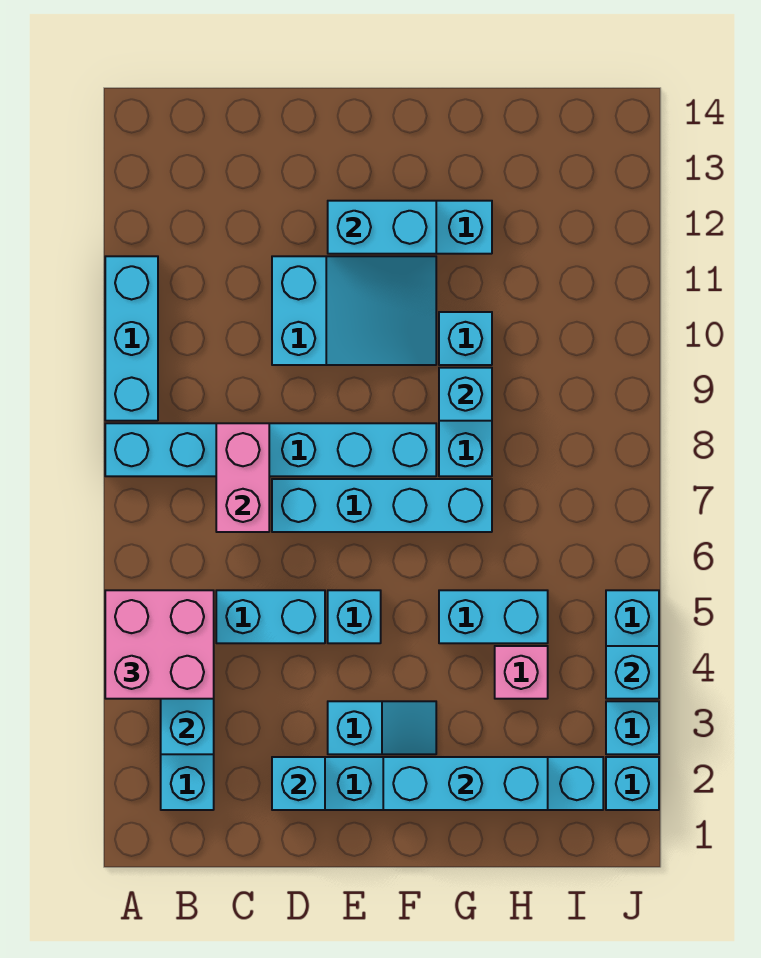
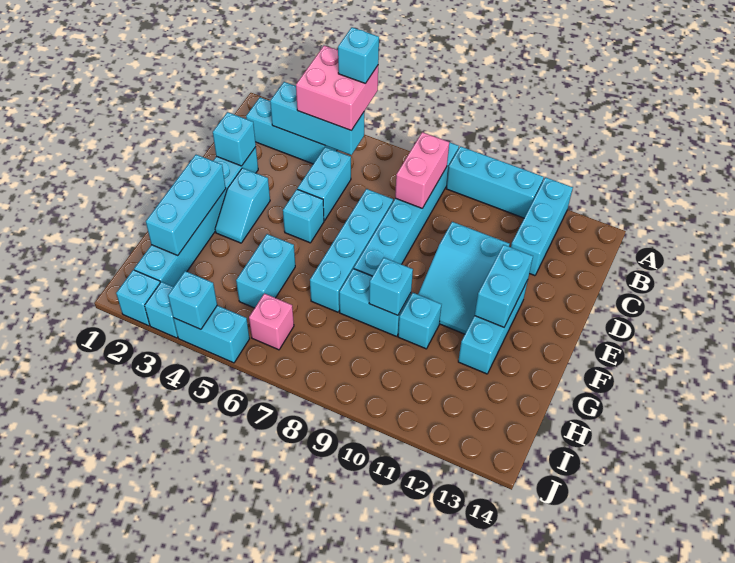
none -> cyan 1x1 brick [338,27,379,83]
none -> cyan 1x3 brick [511,177,573,276]
pink 1x2 brick [216,423,269,532] -> pink 1x2 brick turned to [395,132,449,208]
pink 1x1 brick [495,646,548,699] -> pink 1x1 brick moved to [249,294,294,350]

